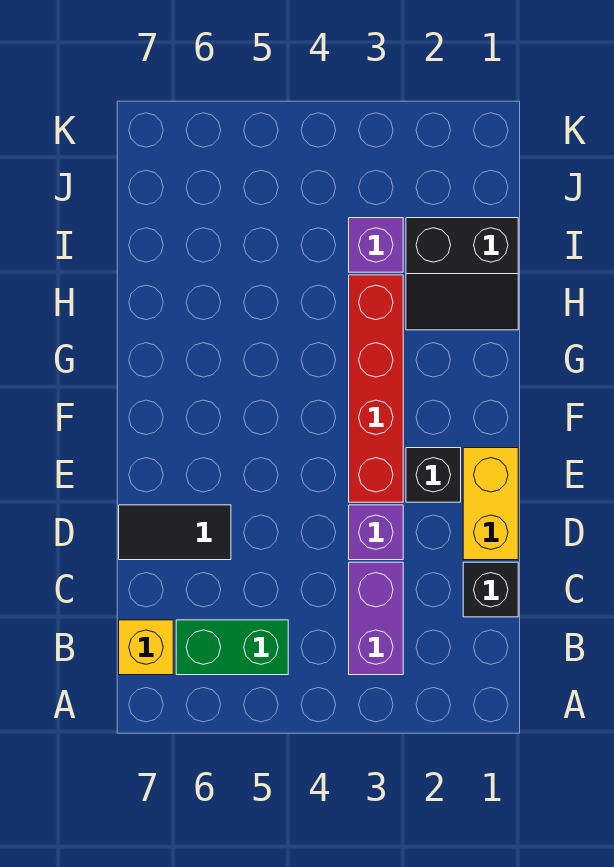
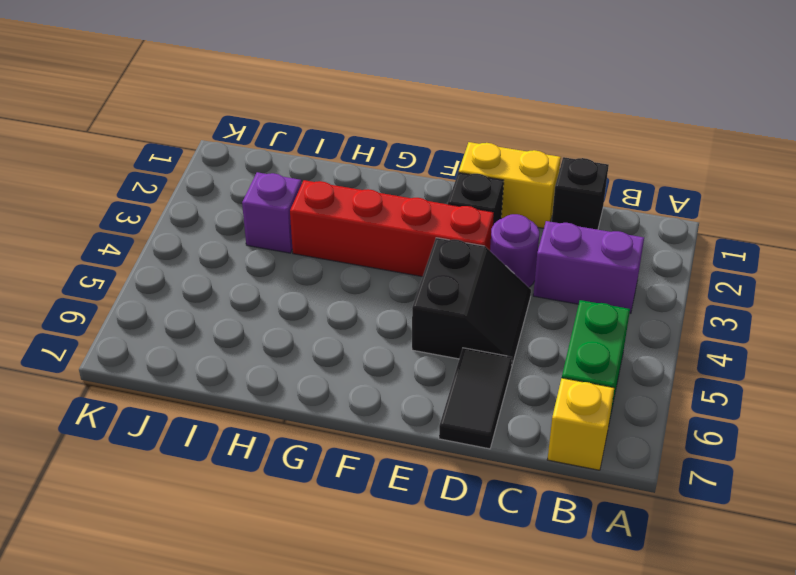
purple 1x1 brick [349,505,403,560] -> purple 1x1 round brick [490,214,539,287]
black 2x2 slope [406,218,518,330] -> black 2x2 slope moved to [412,238,531,368]

